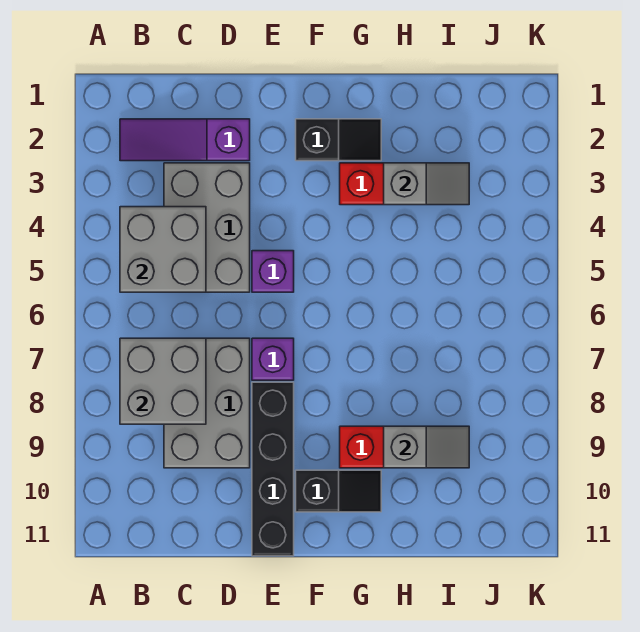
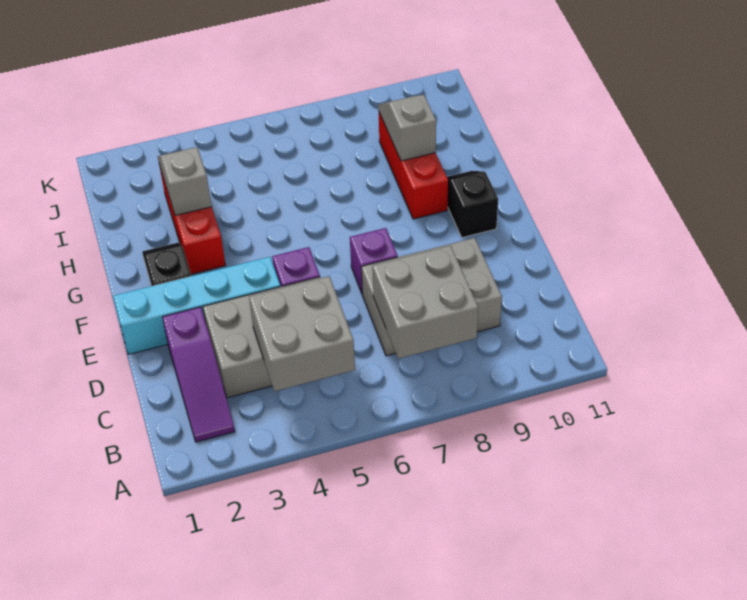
none -> cyan 1x4 brick [113,257,280,355]
black 1x4 brick [252,382,294,556] -> none

